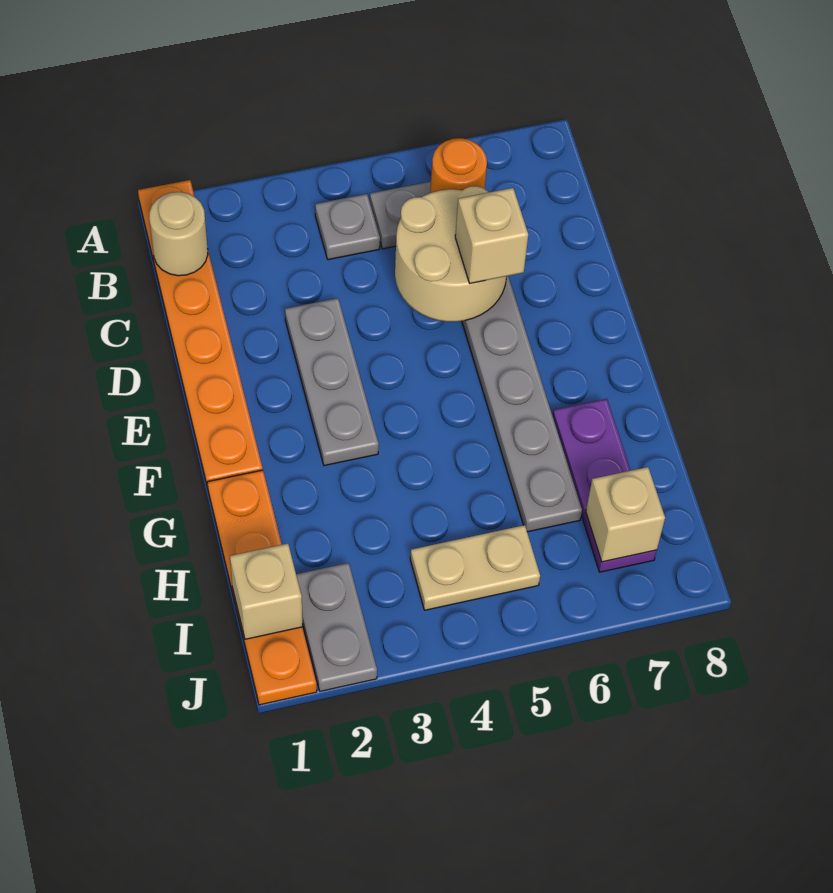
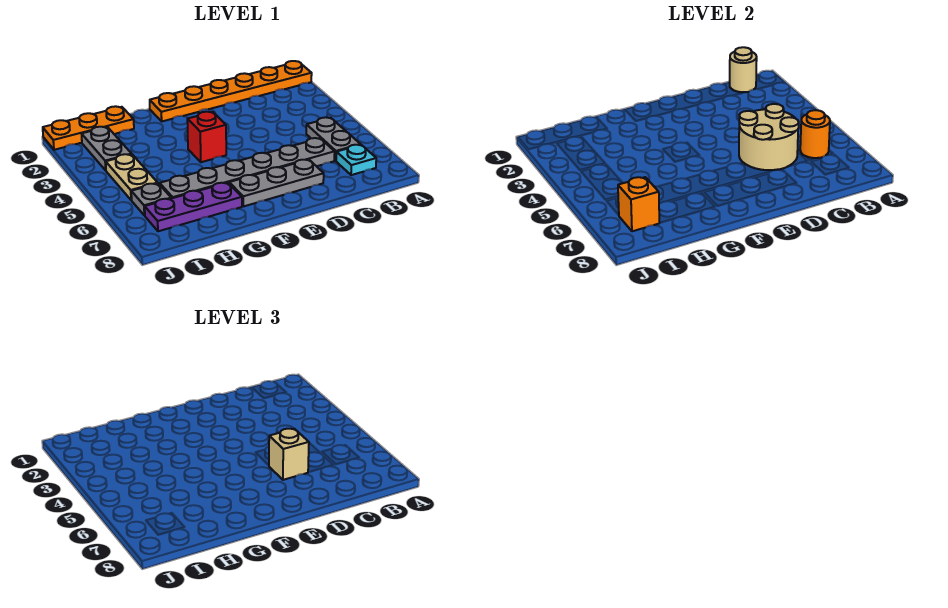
grey 1x1 plate [315,194,380,260] -> grey 1x1 plate moved to [131,183,171,216]
none -> cyan 1x1 plate [336,145,376,175]
grey 1x3 plate [285,298,379,466] -> grey 1x3 plate moved to [229,160,324,206]
none -> red 1x1 brick [187,112,226,162]
orange 1x4 plate [207,470,317,705] -> orange 1x3 plate [43,106,134,150]
tan 1x1 brick [230,543,303,639] -> none
grey 1x2 plate [296,563,377,691] -> grey 1x2 plate turned to [82,127,131,170]
tan 1x1 brick [586,467,665,562] -> orange 1x1 brick [618,177,659,231]

